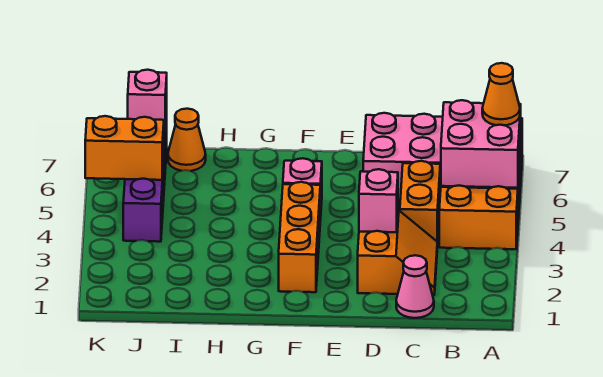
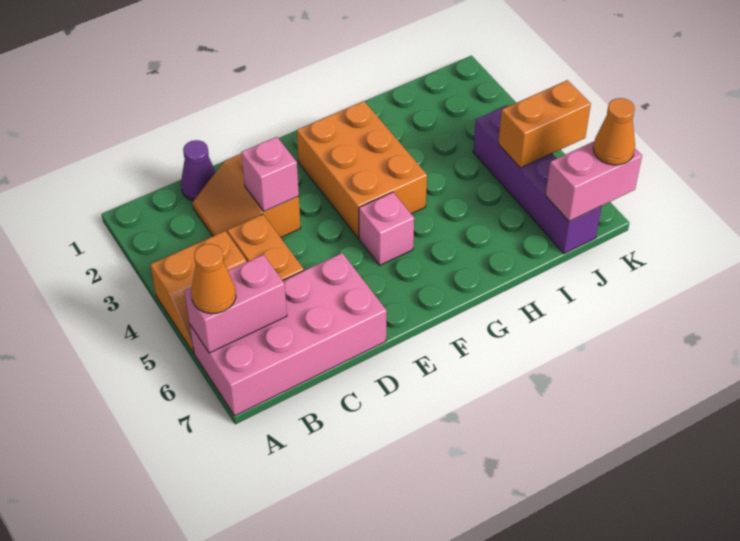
pink 2x2 brick [441,100,521,188] -> pink 1x2 brick [185,255,287,353]
pink 1x1 cone [396,255,434,318] -> purple 1x1 cone [181,140,215,201]
orange 1x3 brick [279,182,320,292] -> orange 2x3 brick [297,101,427,238]
orange 1x1 cone [168,109,206,171] -> orange 1x1 cone moved to [593,98,635,165]
pink 1x1 brick [128,70,167,133] -> pink 1x2 brick [546,142,642,221]

